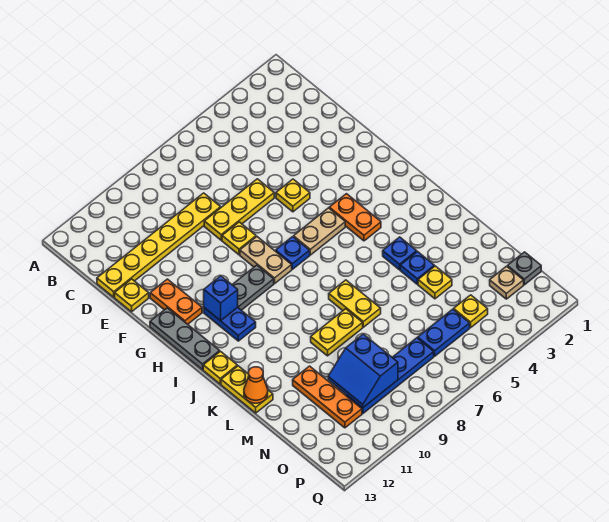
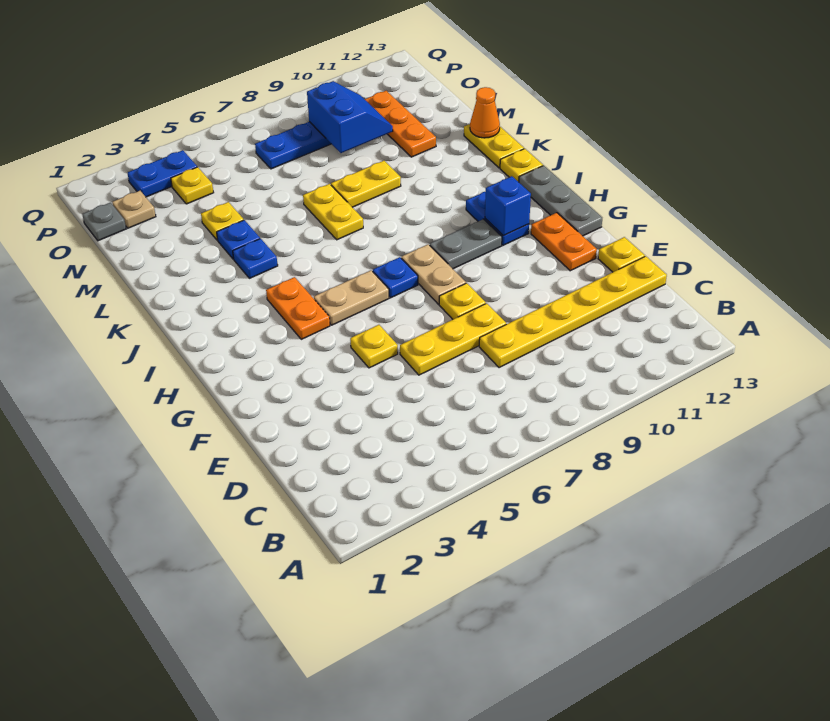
blue 1x2 plate [418,309,470,356] -> blue 1x2 plate moved to [127,150,197,197]

